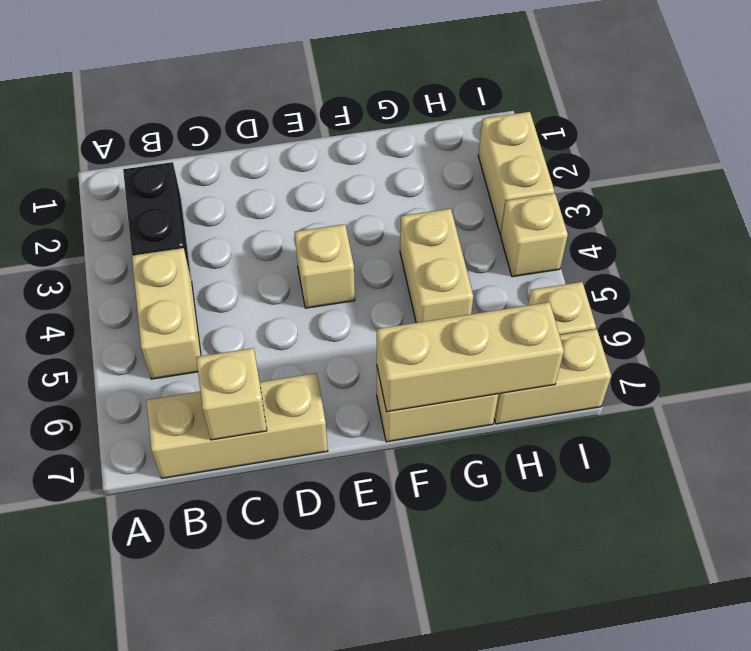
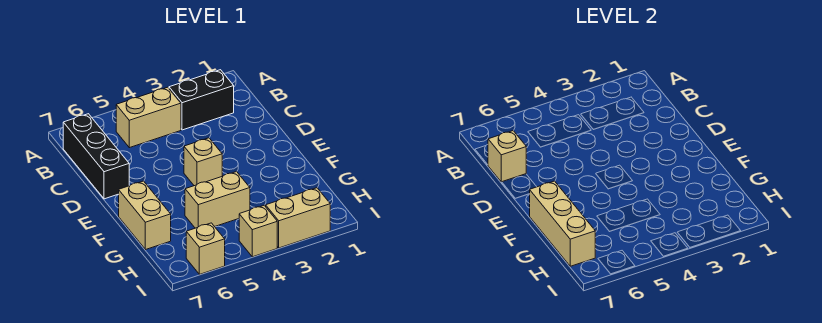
tan 1x3 brick [146,373,328,478] -> black 1x3 brick [63,114,129,199]
tan 1x2 brick [494,329,611,424] -> none

